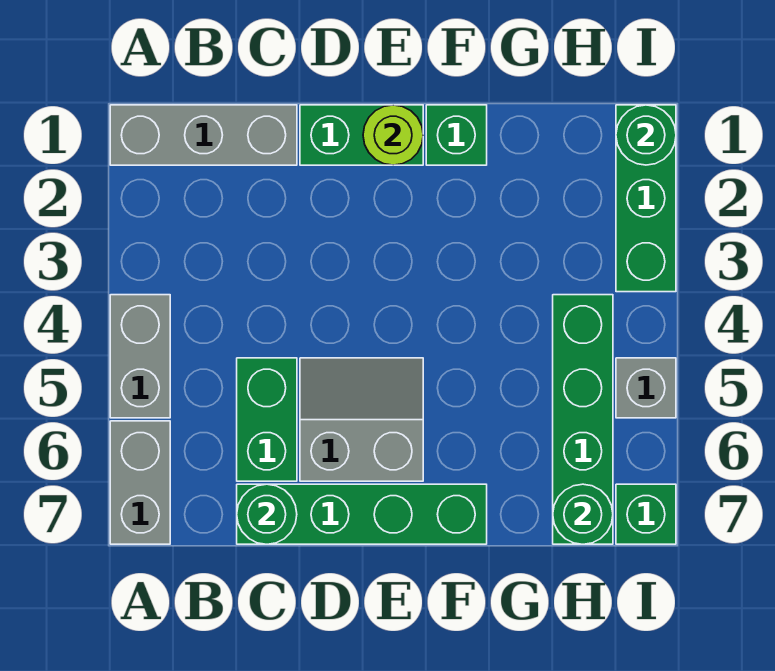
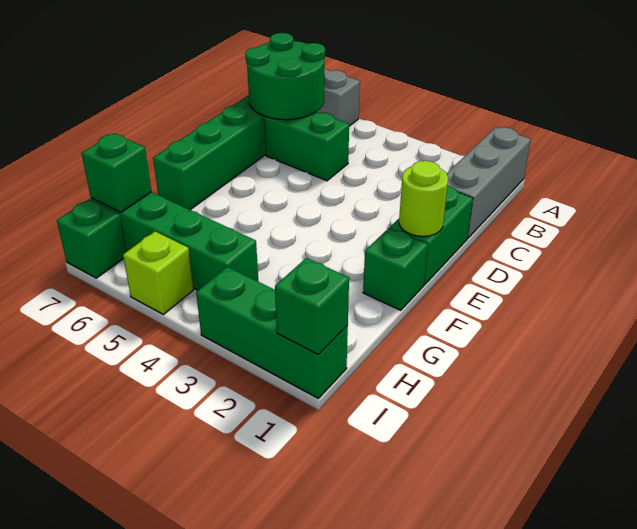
grey 1x2 brick [110,295,170,418] -> none
green 1x1 round brick [237,484,297,544] -> green 2x2 round brick [245,33,325,120]
grey 2x2 slope [300,358,423,481] -> none
green 1x1 round brick [553,484,613,544] -> green 1x1 brick [82,133,151,212]
green 1x1 round brick [616,105,676,165] -> green 1x1 brick [275,258,349,355]
grey 1x1 brick [616,358,676,418] -> lime 1x1 brick [123,231,194,314]

